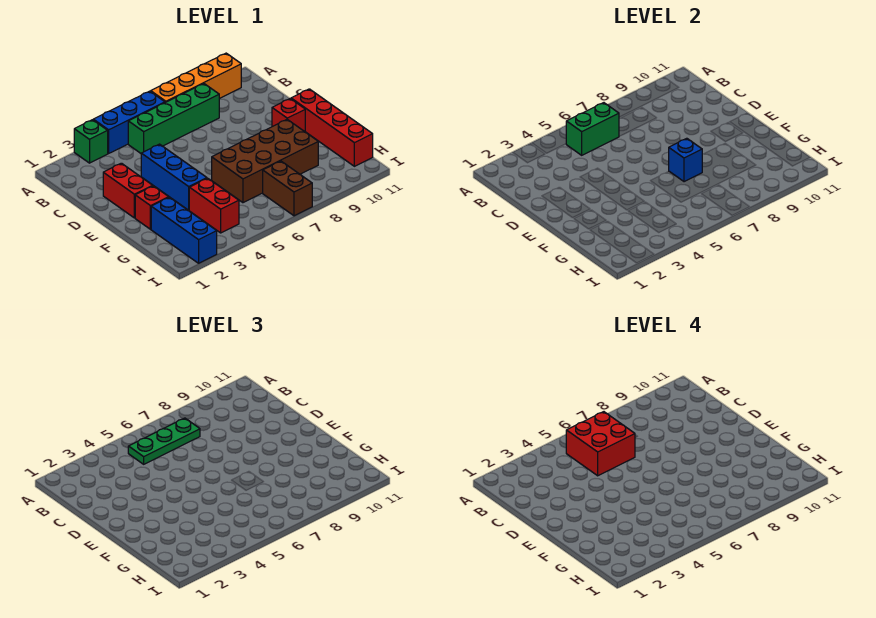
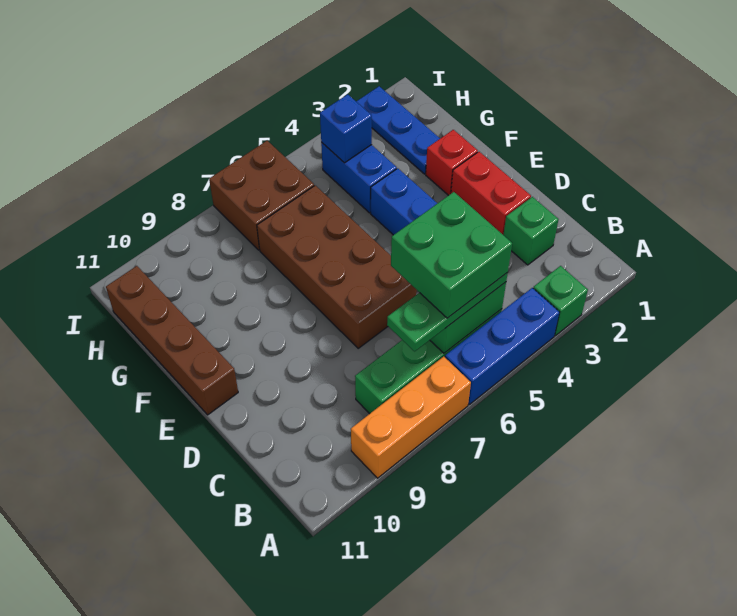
orange 1x4 brick [151,53,241,103] -> orange 1x3 brick [351,357,471,478]
red 2x2 brick [566,412,635,476] -> green 2x2 brick [391,192,512,318]
none -> green 1x1 brick [503,197,559,265]
red 1x1 brick [272,99,305,132] -> none
red 1x4 brick [291,89,373,166] -> brown 1x4 brick [106,266,238,415]
brown 2x4 brick [212,119,318,203] -> brown 2x4 brick turned to [257,185,417,348]
blue 1x1 brick [669,138,702,182] -> blue 1x1 brick moved to [320,94,372,163]
blue 1x3 brick [151,197,217,263] -> blue 1x3 plate [356,86,440,174]
red 1x2 brick [189,178,239,233] -> blue 1x2 brick [321,142,397,213]
brown 1x2 brick [263,161,312,216] -> brown 2x2 brick [209,141,314,250]

